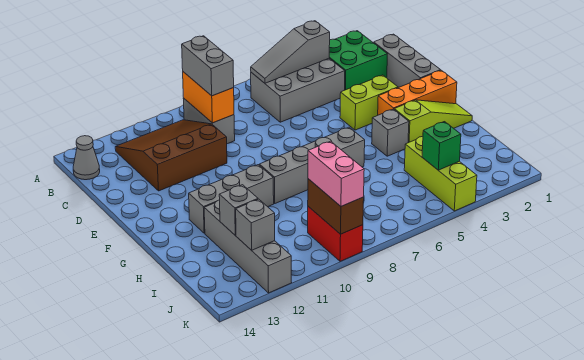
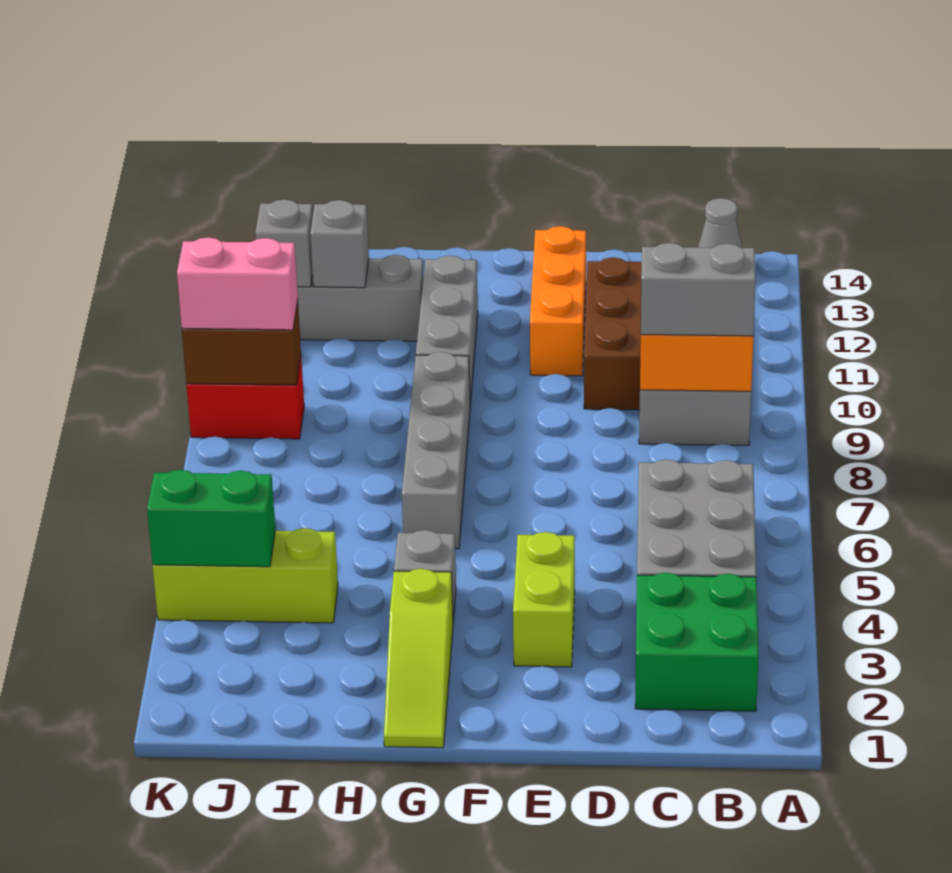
grey 1x3 slope [251,21,330,83] -> none
grey 1x3 brick [374,34,441,87] -> none
orange 1x3 brick [378,70,457,115] -> orange 1x3 brick moved to [530,226,586,376]
green 1x1 brick [422,122,461,170] -> green 1x2 brick [147,470,275,567]

